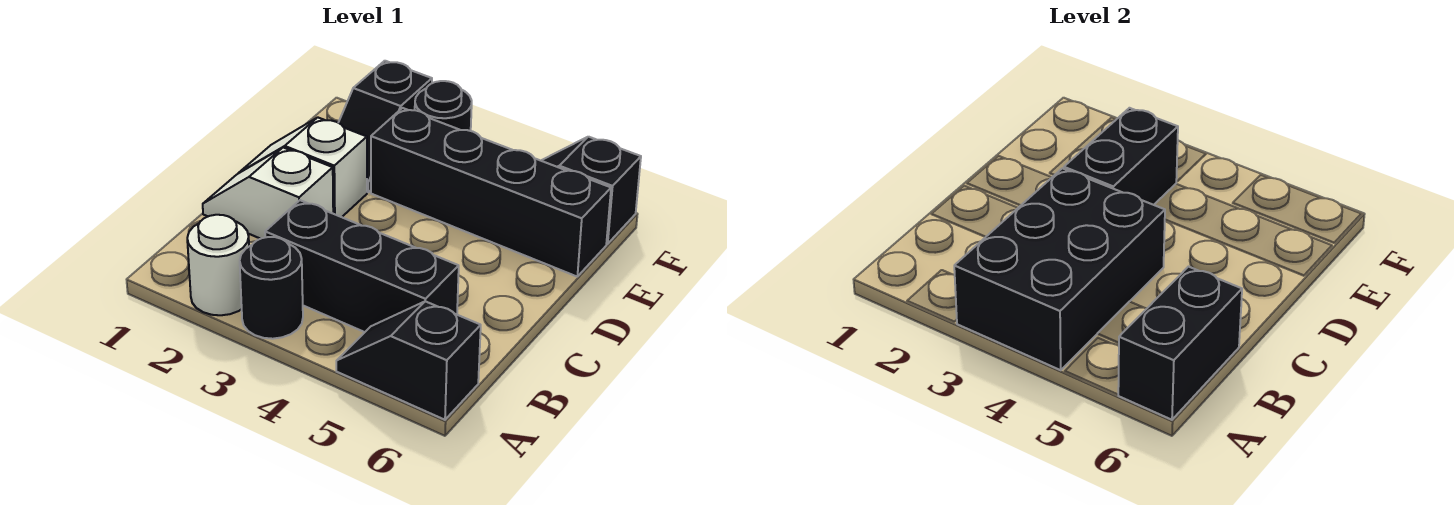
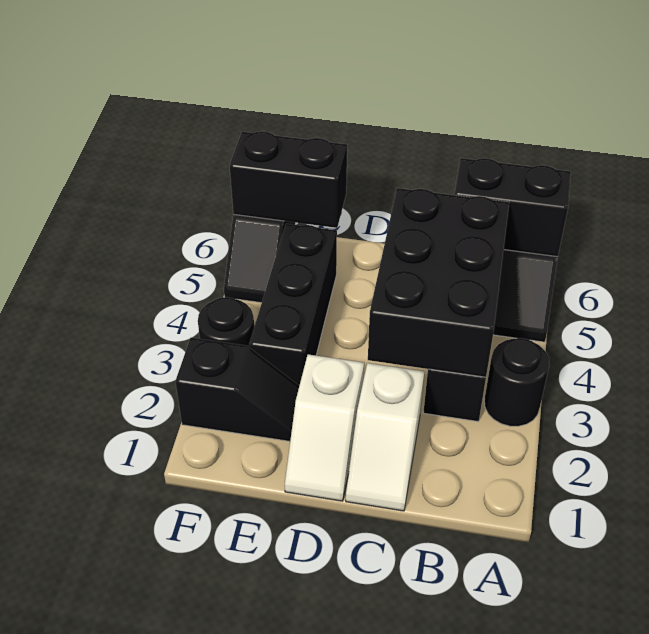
white 1x1 round brick [187,215,249,315] -> none
black 2x3 brick [954,168,1165,370] -> black 2x3 brick turned to [368,188,509,377]
black 1x2 brick [1064,108,1178,205] -> black 1x2 brick moved to [230,131,347,228]
black 1x4 brick [371,108,611,276] -> black 1x3 brick [249,224,337,385]

